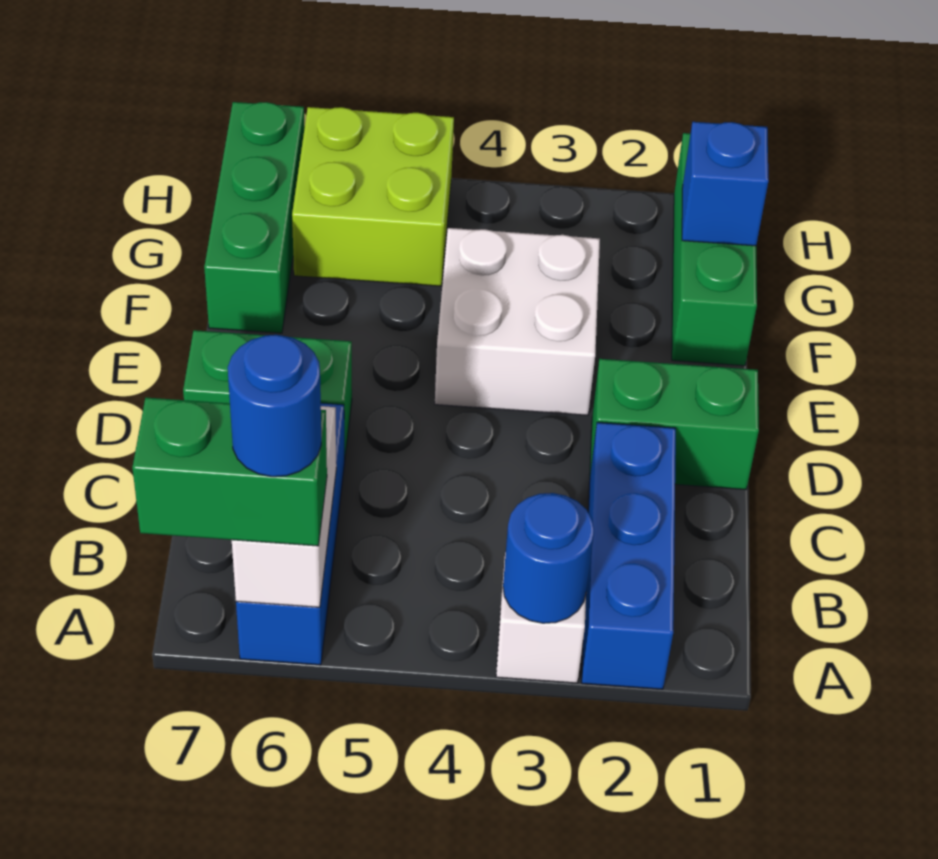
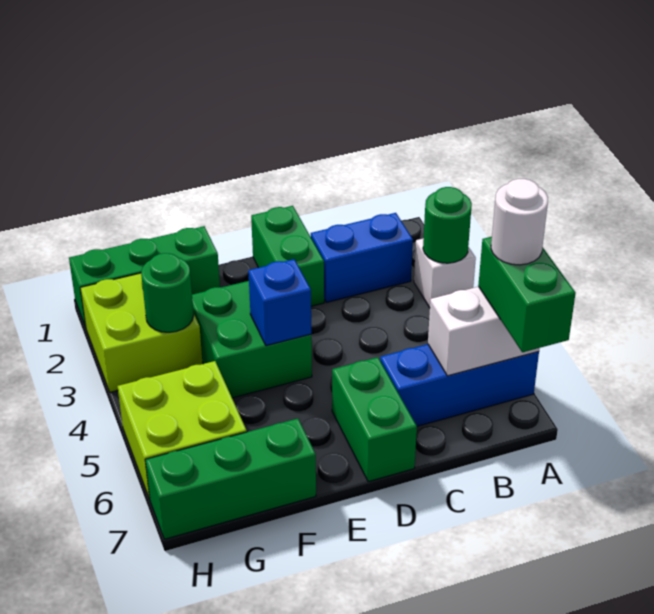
blue 1x3 brick [582,422,676,689] -> blue 1x2 brick [311,213,413,302]
blue 1x1 round brick [503,493,594,623] -> green 1x1 round brick [423,187,472,263]
blue 1x1 round brick [228,335,321,477] -> white 1x1 round brick [491,179,548,265]
white 2x2 brick [435,228,600,415] -> green 2x2 brick [192,281,312,398]
blue 1x1 brick [682,122,768,246] -> blue 1x1 brick moved to [248,259,311,346]
none -> lime 2x2 brick [80,273,203,392]
none -> green 1x1 round brick [141,253,194,332]

